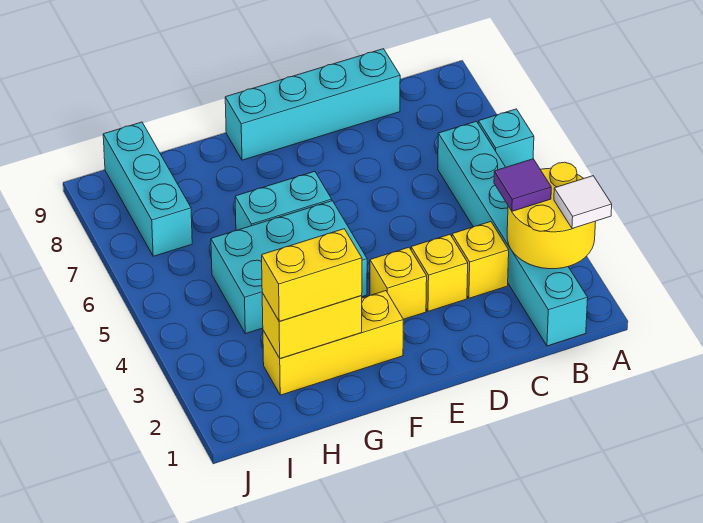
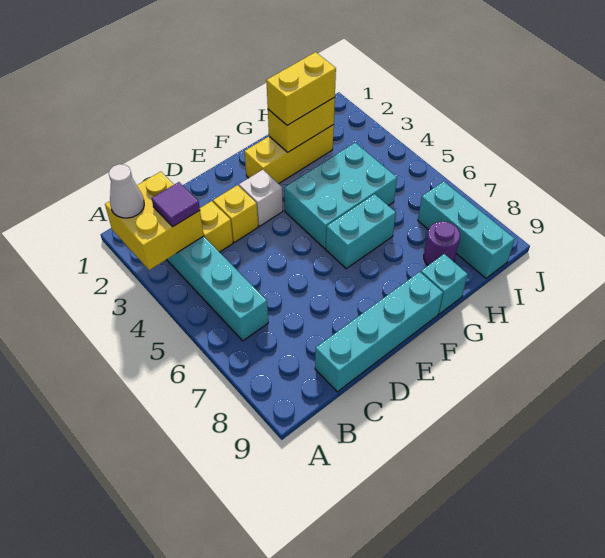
yellow 2x2 round brick [507,162,596,269] -> yellow 2x2 brick [105,172,204,270]
white 1x1 tile [554,176,612,229] -> white 1x1 cone [109,164,144,218]
cyan 1x1 brick [478,109,534,167] -> cyan 1x1 brick moved to [421,254,468,314]
yellow 1x1 brick [370,247,427,319] -> white 1x1 brick [239,170,283,226]
none -> purple 1x1 round brick [424,221,460,265]

